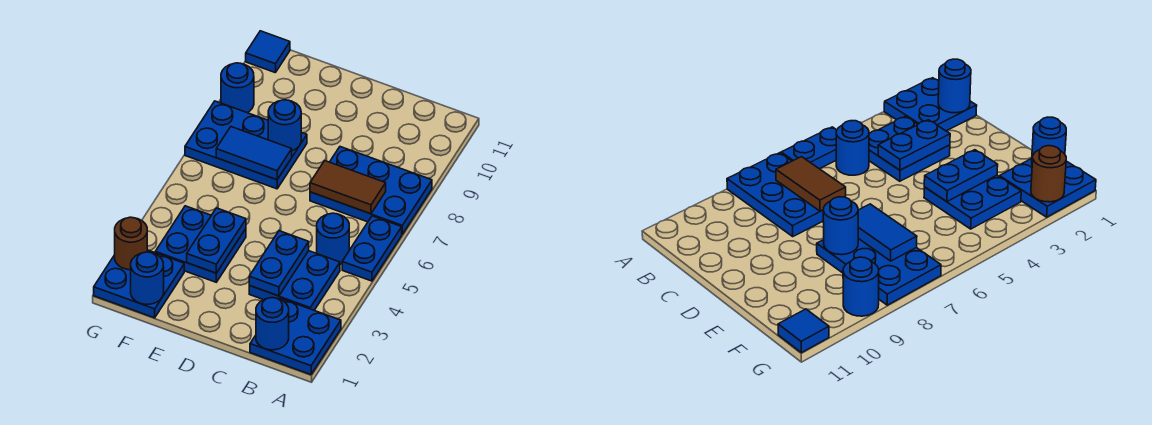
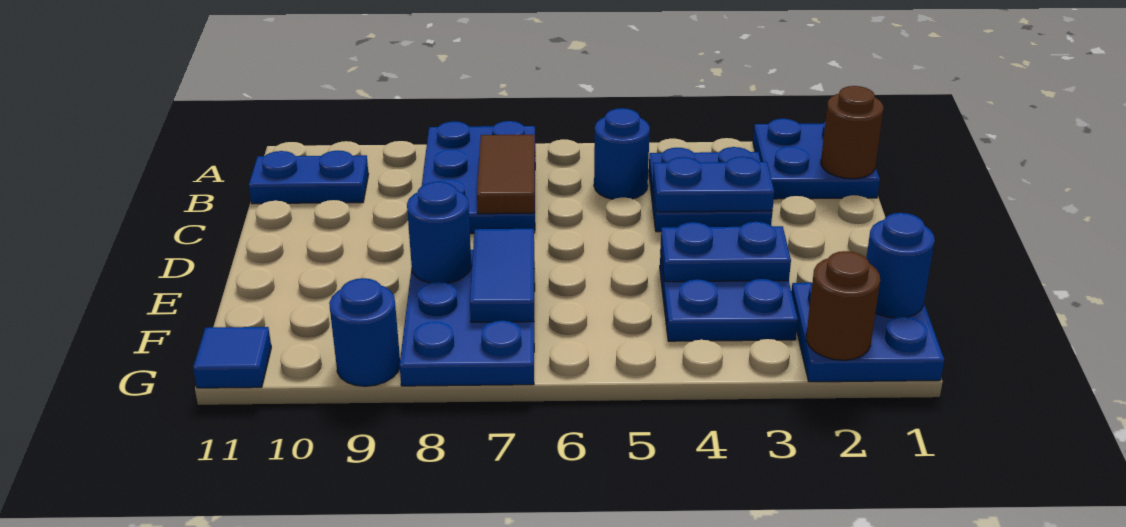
blue 1x2 plate [342,216,402,281] -> blue 1x2 plate moved to [249,151,368,204]
blue 1x1 round brick [256,298,289,350] -> brown 1x1 round brick [821,86,883,179]

